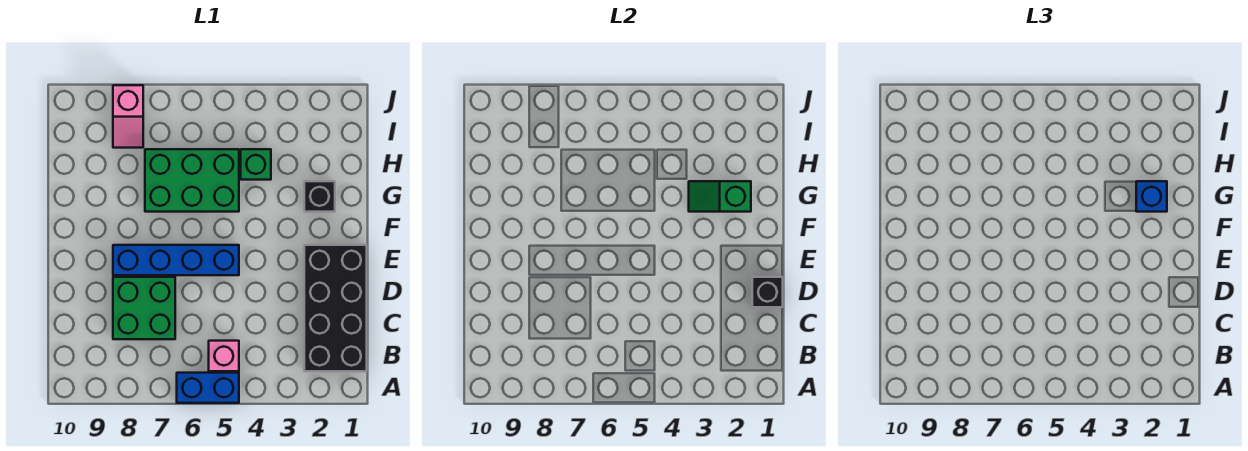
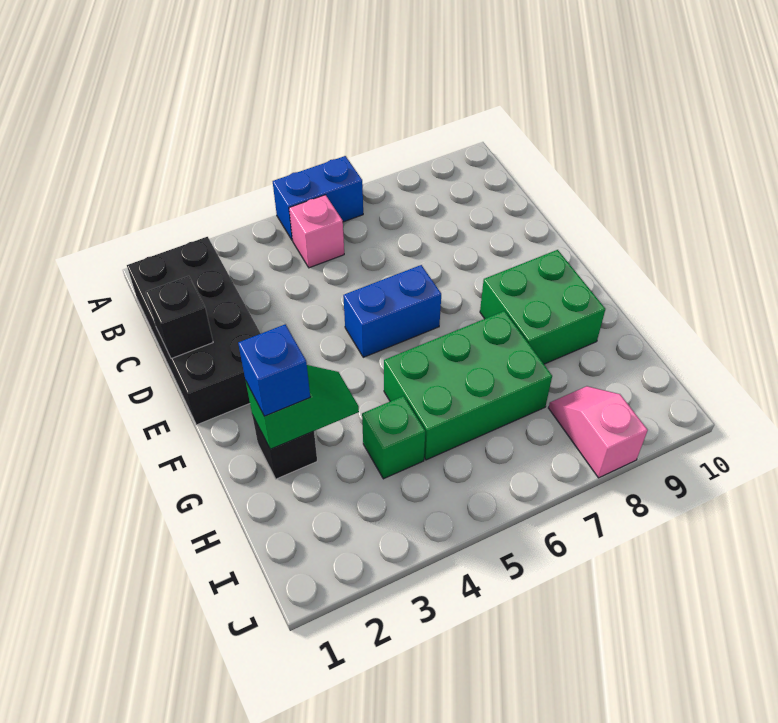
green 2x2 brick [113,277,175,339] -> green 2x2 brick moved to [480,250,605,364]
blue 1x4 brick [113,245,239,275] -> blue 1x2 brick [343,265,441,357]

